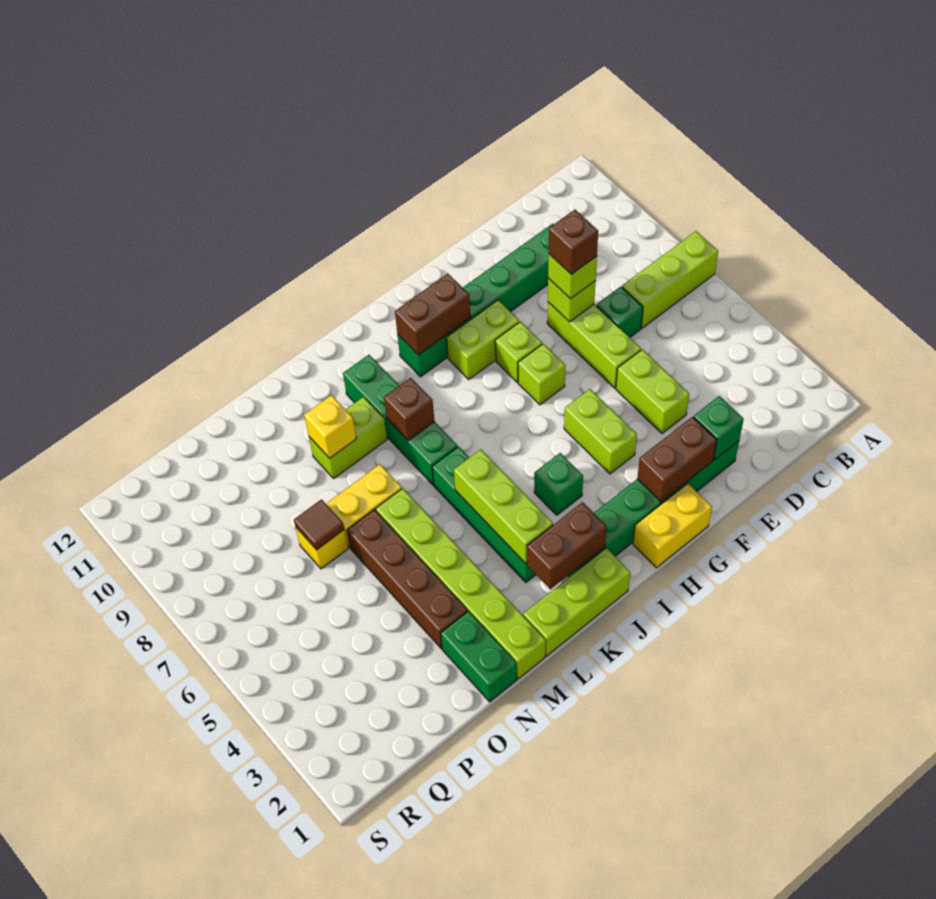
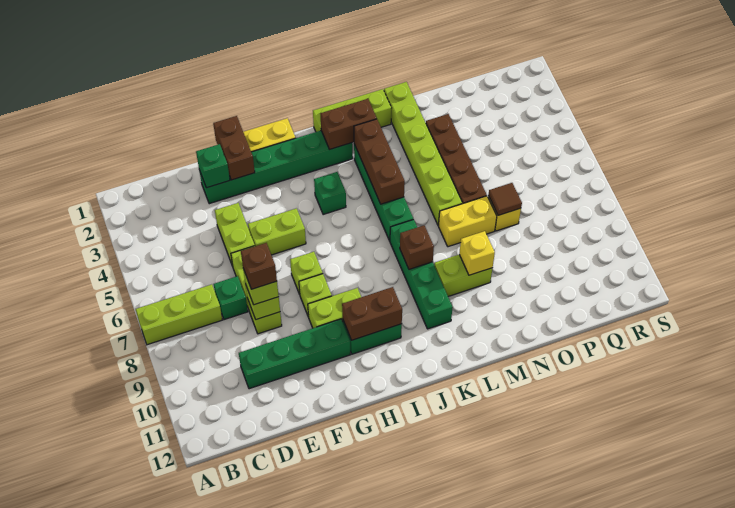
brown 1x2 brick [637,417,717,502] -> brown 1x2 brick turned to [213,116,255,180]
lime 1x2 brick [564,389,637,474] -> lime 1x2 brick turned to [248,208,306,255]
lime 1x3 brick [454,449,553,563] -> brown 1x3 brick [354,119,405,204]
green 1x2 brick [441,611,517,702] -> none

